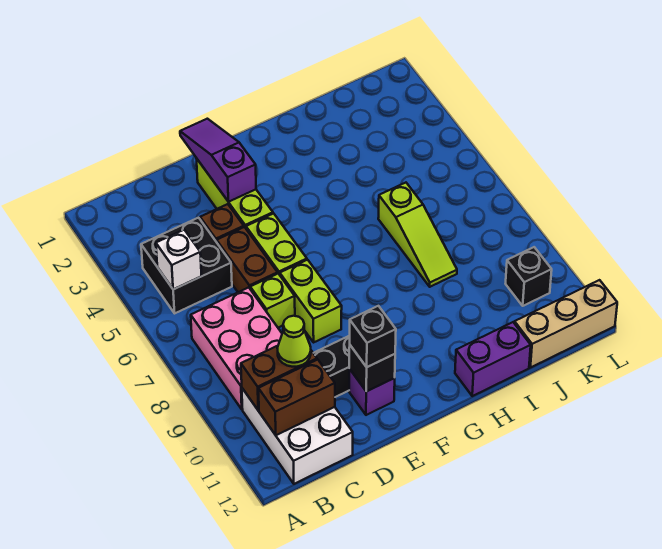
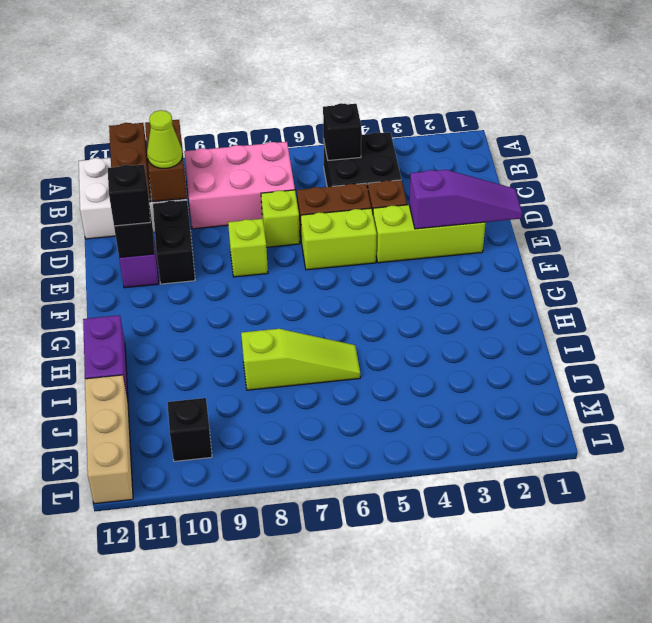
white 1x1 brick [156,230,201,289] -> black 1x1 brick [323,103,361,160]
lime 1x2 brick [280,260,342,342] -> lime 1x1 brick [228,219,268,277]
lime 1x3 slope [378,183,457,287] -> lime 1x3 slope turned to [241,329,360,390]

